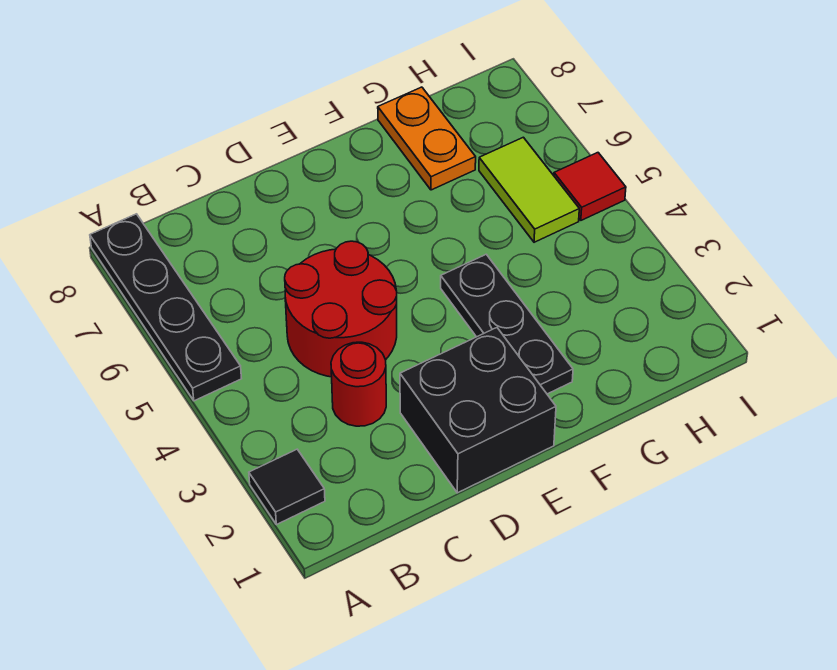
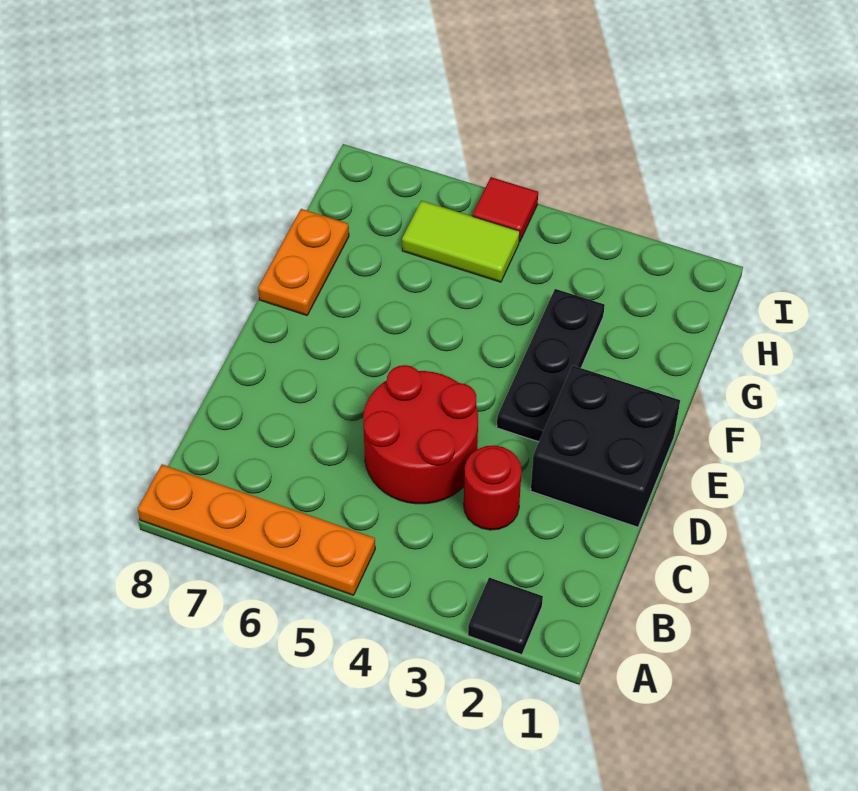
black 1x4 plate [90,214,242,401] -> orange 1x4 plate [138,465,375,595]
black 1x3 plate [441,254,573,394] -> black 1x3 plate turned to [497,289,605,442]
orange 1x2 plate [378,87,476,190] -> orange 1x2 plate turned to [258,209,349,315]

